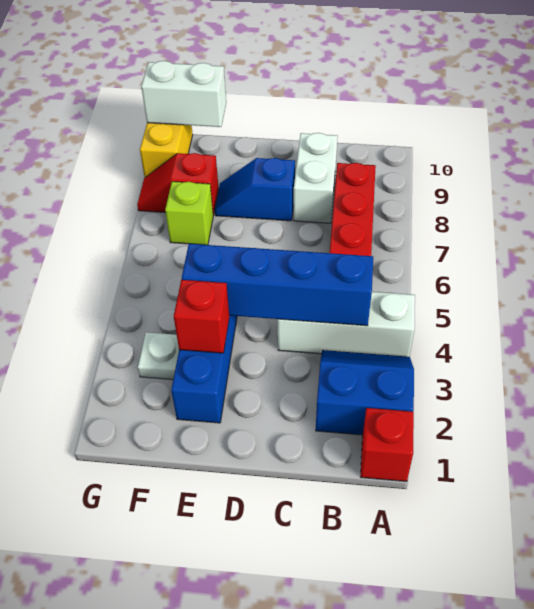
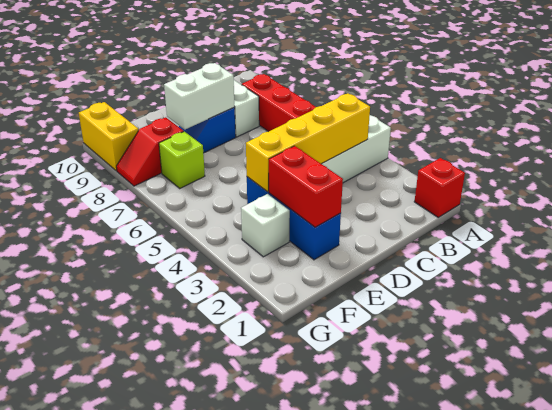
blue 2x2 slope [316,350,414,435] -> none
blue 1x4 brick [182,244,373,326] -> yellow 1x4 brick [246,93,370,192]
red 1x1 brick [174,280,230,353] -> red 1x2 brick [269,146,343,227]
white 1x1 plate [138,332,179,380] -> white 1x1 brick [241,194,290,257]
white 1x2 brick [141,61,226,127] -> white 1x2 brick moved to [164,63,235,129]

